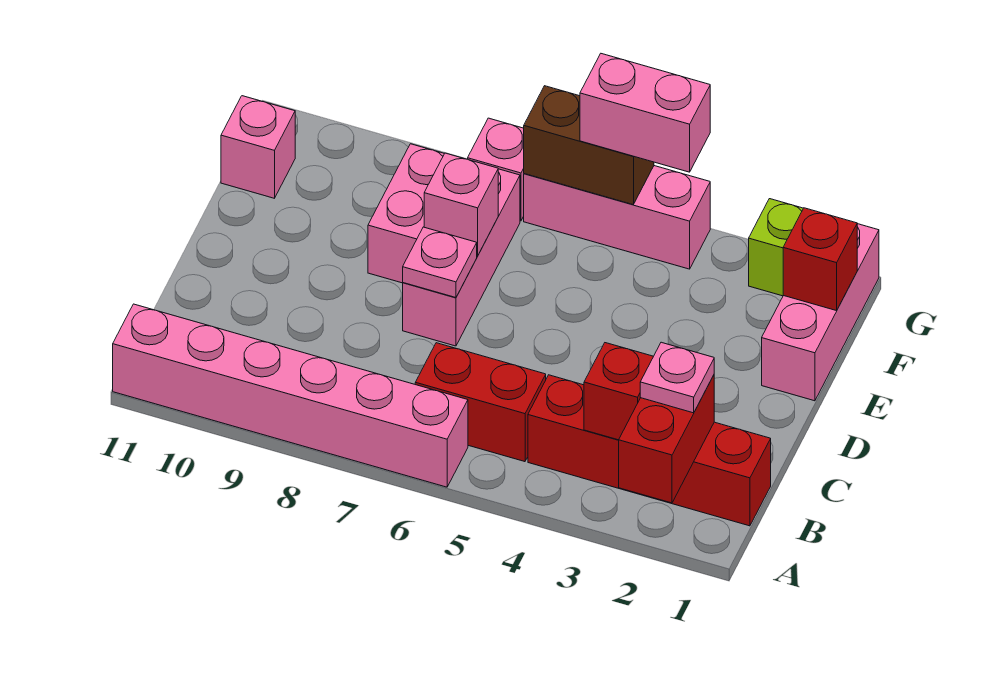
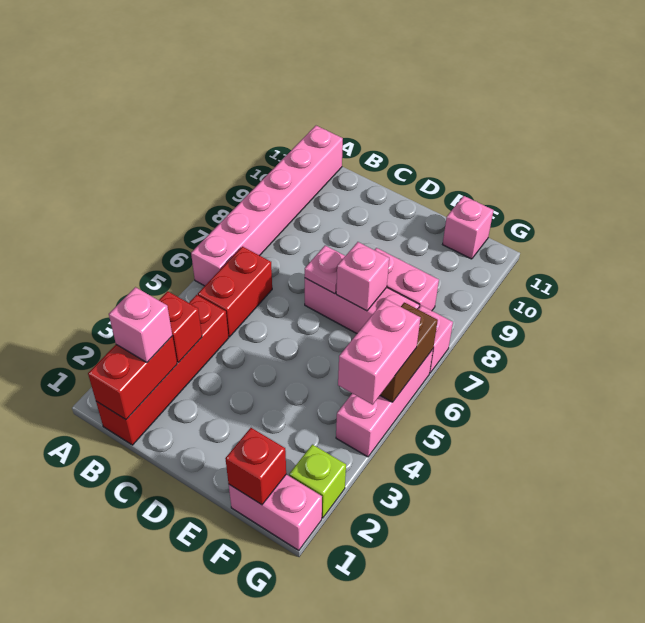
red 1x2 brick [619,375,714,503] -> red 1x2 brick turned to [88,336,177,420]
pink 1x1 plate [640,342,714,413] -> pink 1x1 brick [109,287,172,362]
pink 1x3 brick [762,224,879,401] -> pink 1x2 brick [229,475,322,550]

